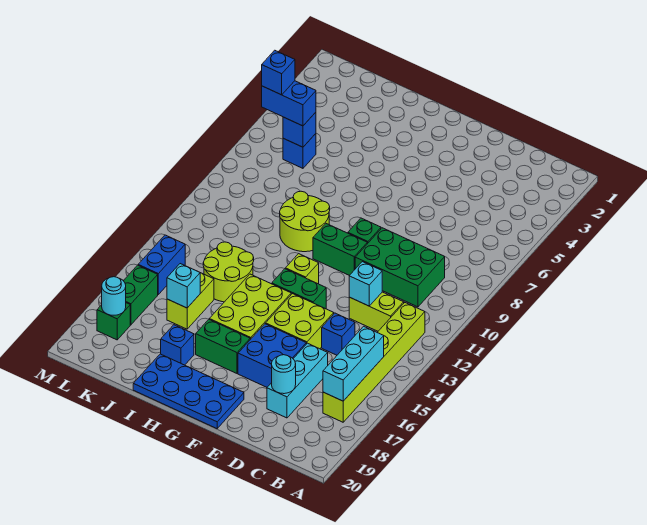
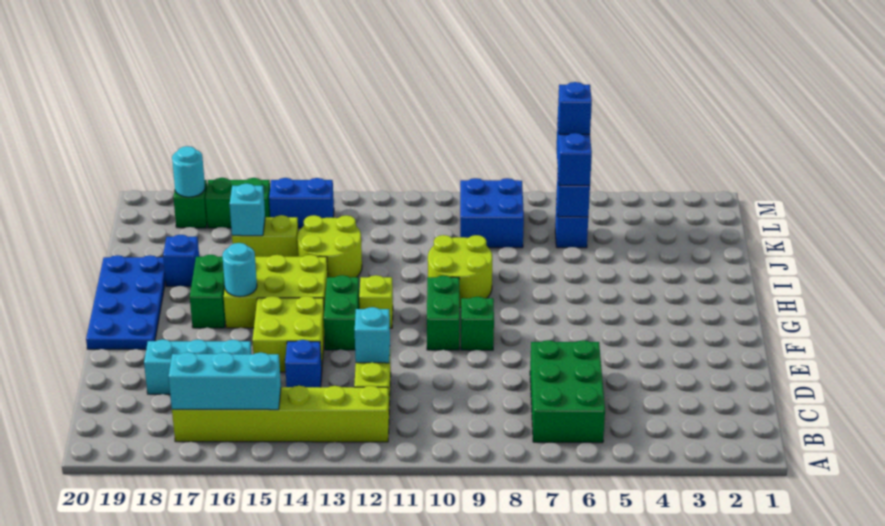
green 2x3 brick [355,228,445,307] -> green 2x3 brick moved to [530,340,605,443]
cyan 1x1 round brick [272,355,296,394] -> cyan 1x1 round brick moved to [222,243,257,297]
blue 2x2 brick [238,324,306,387] -> blue 2x2 brick moved to [460,178,524,248]

